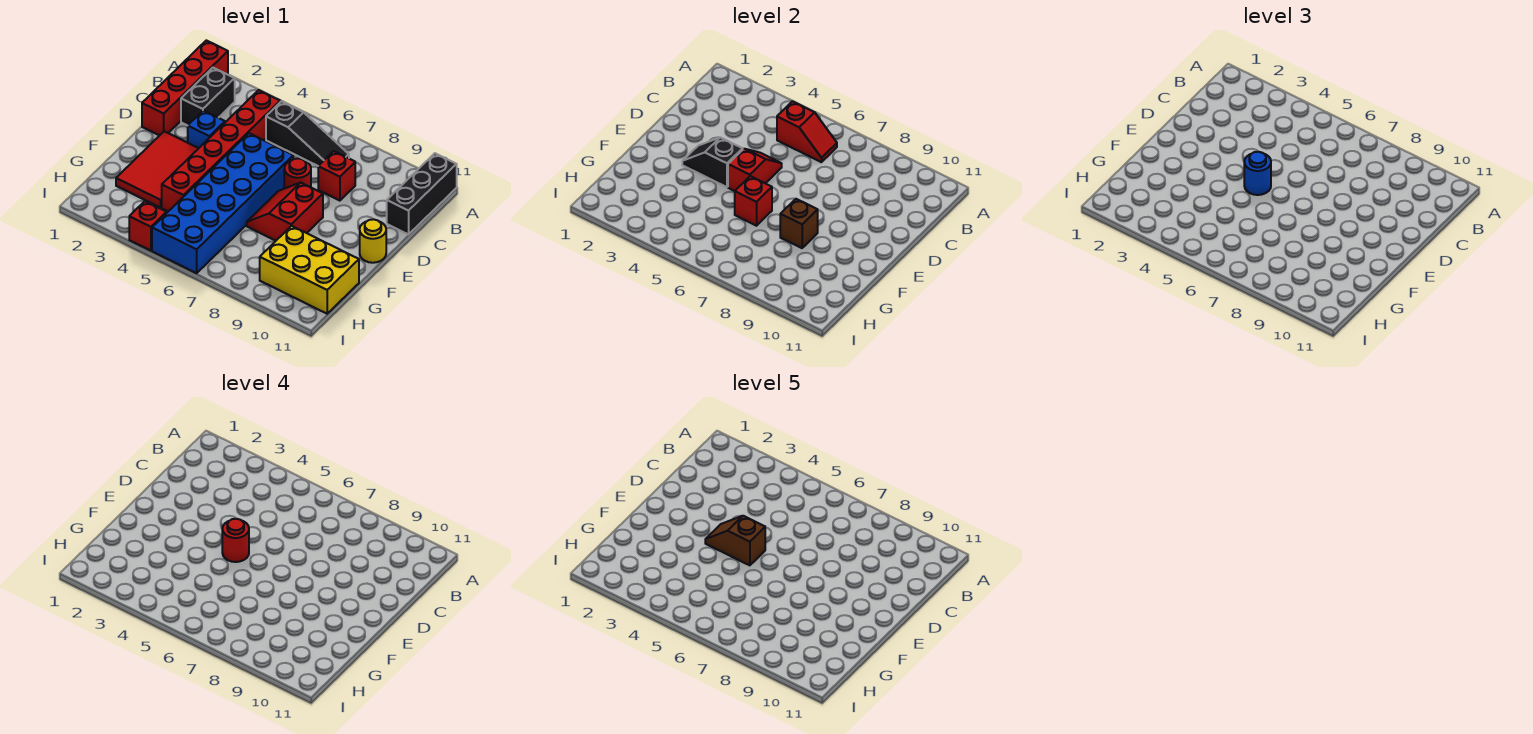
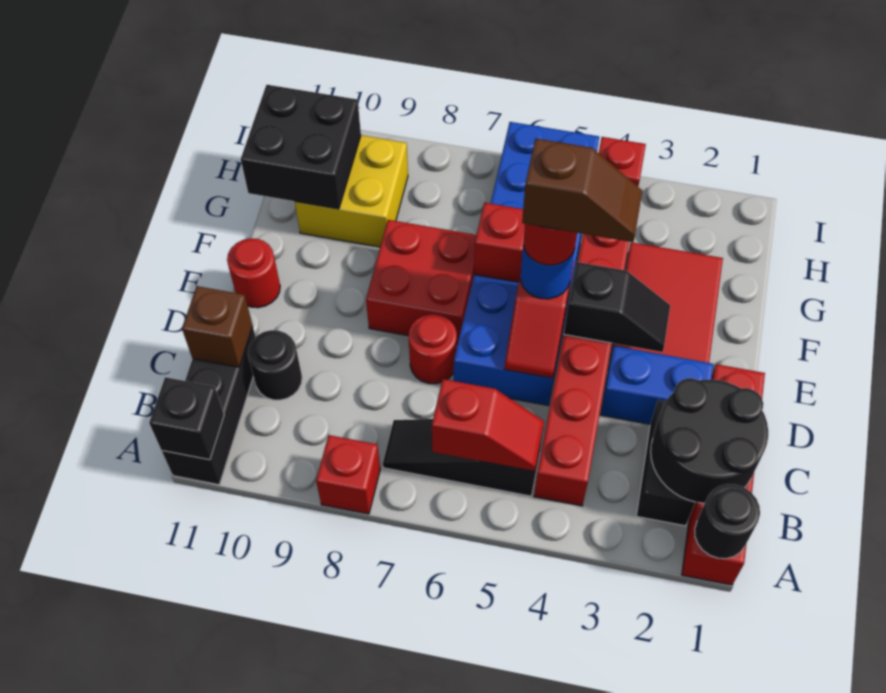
none -> black 1x1 round brick [695,484,760,559]
none -> black 1x1 brick [149,377,224,460]
none -> black 2x2 round brick [651,378,768,503]
red 1x2 slope [777,101,837,162] -> red 1x2 slope turned to [432,379,544,472]
red 1x1 brick [318,151,355,201] -> red 1x1 brick moved to [316,435,380,514]
none -> black 1x1 round brick [248,330,302,400]
blue 1x1 brick [188,111,225,148] -> blue 1x2 brick [601,346,713,424]
red 2x2 slope [247,183,323,241] -> red 2x2 brick [366,220,476,345]
yellow 1x1 round brick [360,219,386,263] -> red 1x1 round brick [227,238,280,308]
brown 1x1 brick [780,199,818,248] -> brown 1x1 brick moved to [182,286,253,367]
yellow 2x3 brick [260,226,359,314] -> yellow 2x2 brick [295,135,408,247]
none -> black 2x2 brick [241,85,361,209]

